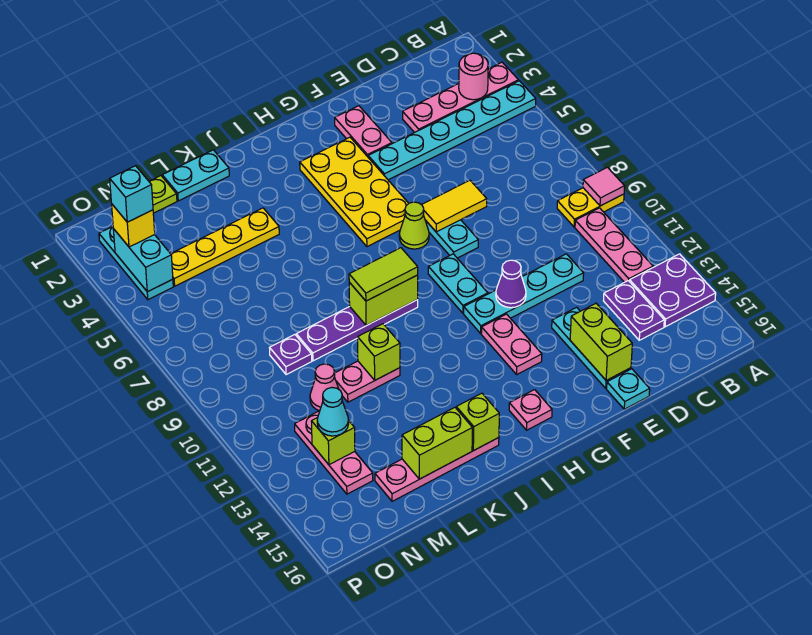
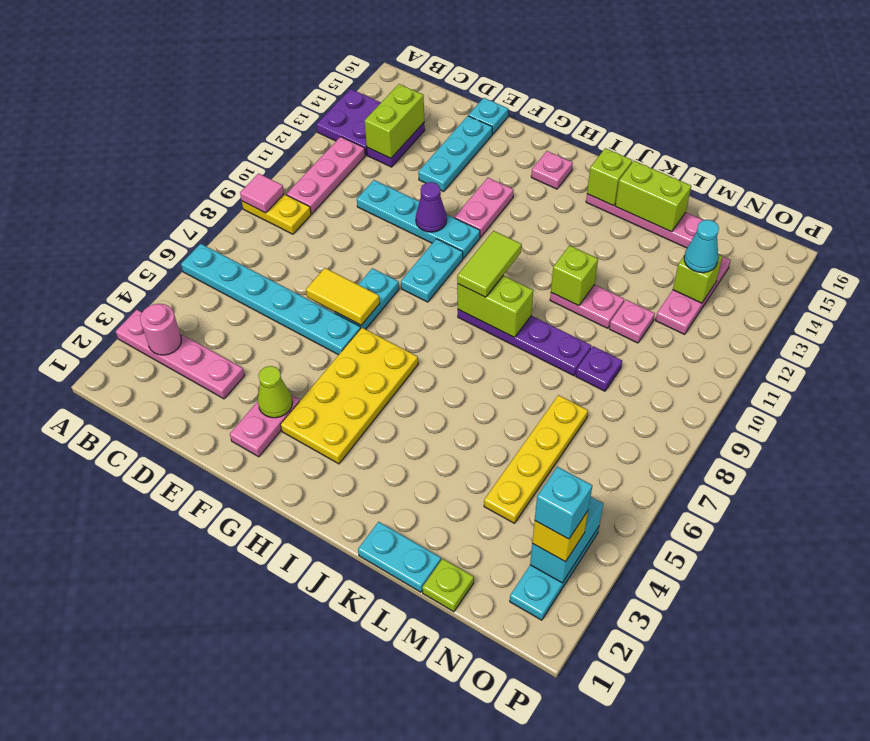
cyan 1x6 plate [368,81,536,180] -> cyan 1x6 plate moved to [181,244,361,355]
lime 1x2 brick [570,303,632,380] -> lime 1x2 brick moved to [365,84,424,158]
lime 1x1 cone [399,202,429,249] -> lime 1x1 cone moved to [258,366,293,418]
lime 1x2 tile [349,248,418,301] -> lime 1x2 tile turned to [457,231,522,297]
yellow 1x4 plate [171,208,279,286] -> yellow 1x4 plate turned to [484,395,588,523]
pink 1x1 cone [310,364,339,411] -> pink 1x1 plate [609,300,655,343]

